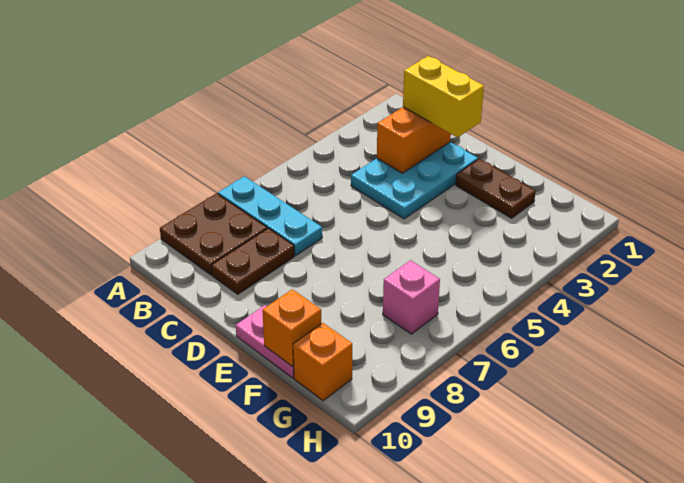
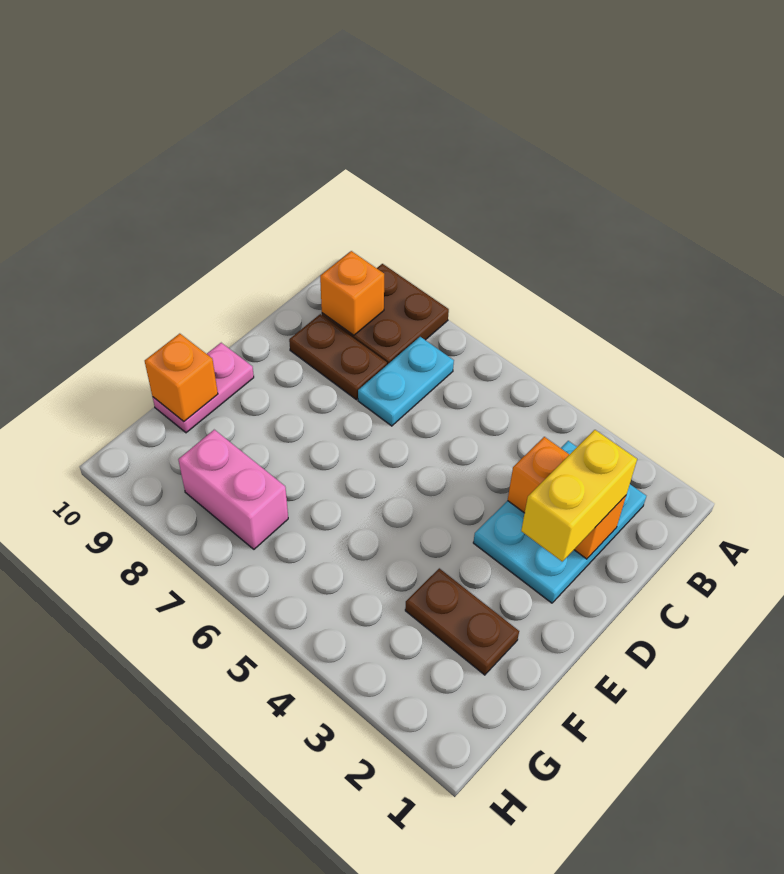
cyan 1x3 plate [218,176,322,255] -> cyan 1x2 plate [358,337,454,426]
cyan 2x3 plate [351,142,478,219] -> cyan 2x3 plate turned to [473,441,646,603]
brown 1x2 plate [456,159,536,218] -> brown 1x2 plate turned to [405,568,519,675]
pink 1x1 brick [383,260,440,334] -> pink 1x2 brick [178,430,288,549]
orange 1x1 brick [293,323,352,401] -> orange 1x1 brick moved to [320,251,384,335]

